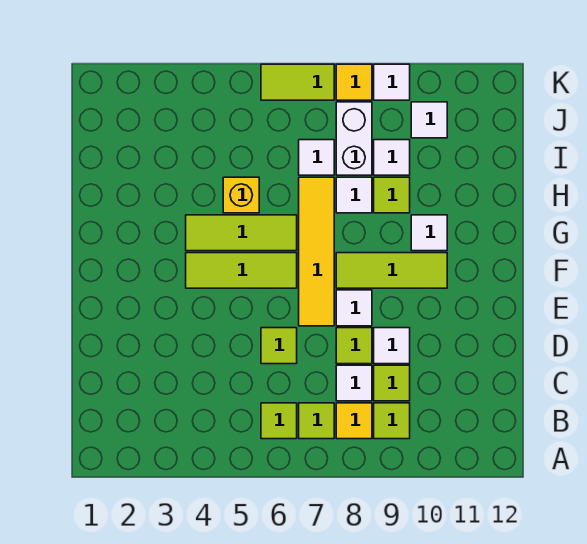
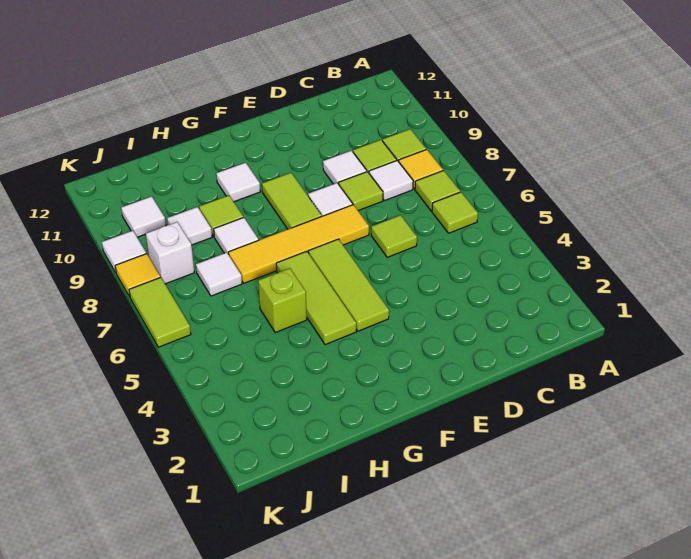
lime 1x3 tile [336,253,447,288] -> lime 1x2 tile [262,173,322,229]
yellow 1x1 brick [223,177,259,213] -> lime 1x1 brick [258,268,307,333]
white 1x2 brick [336,102,372,175] -> white 1x1 brick [146,222,194,284]

